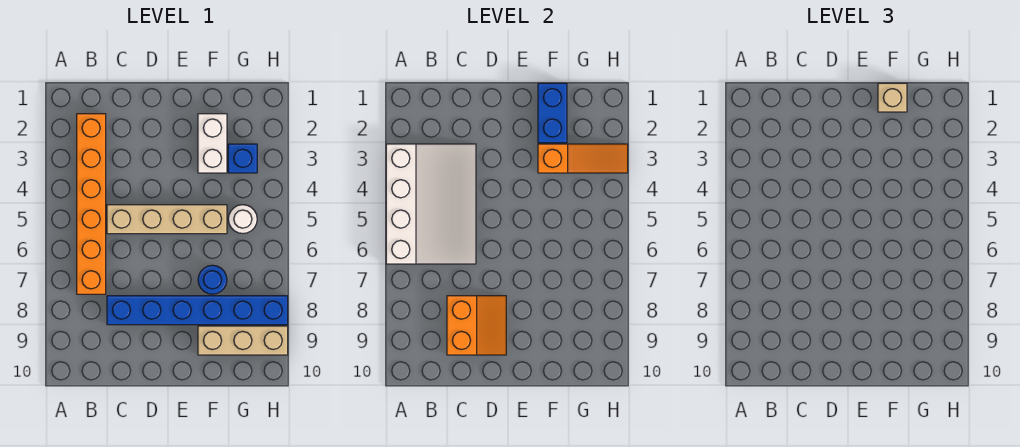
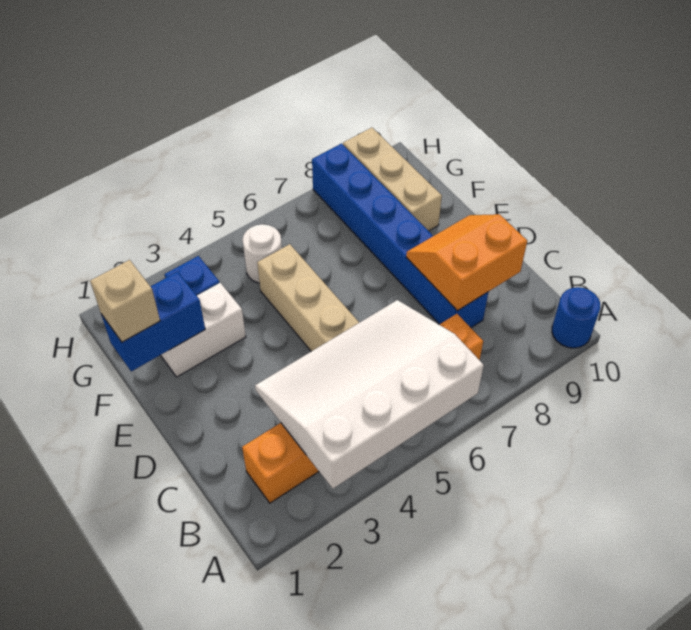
orange 1x3 slope [538,144,628,173] -> none
blue 1x1 round brick [198,265,227,294] -> blue 1x1 round brick moved to [552,287,600,348]

